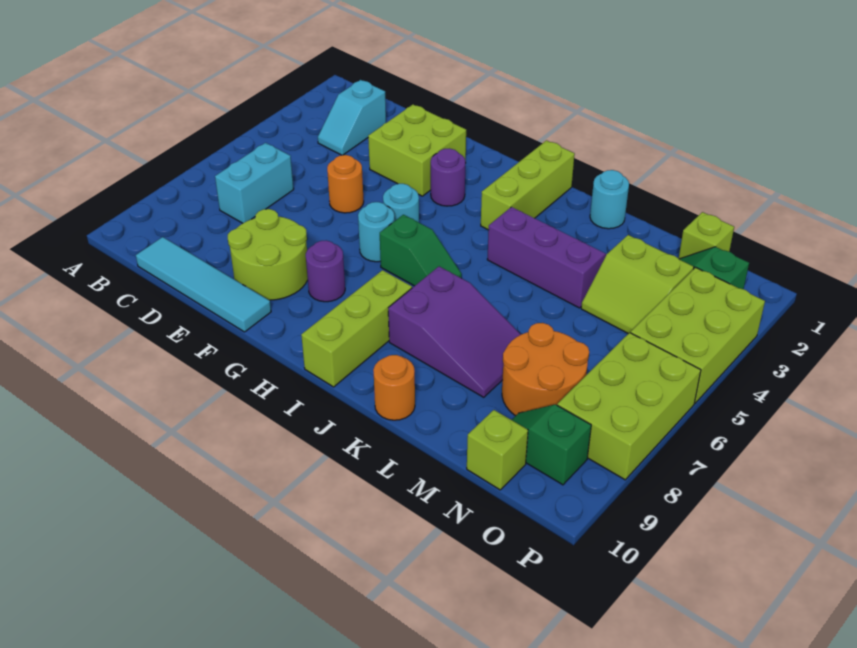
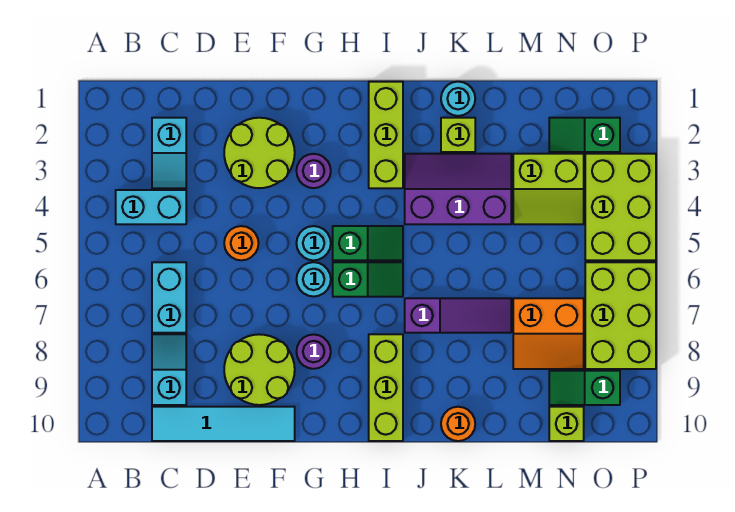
none -> cyan 1x2 brick [116,190,186,224]
none -> cyan 1x2 slope [152,334,186,405]
lime 2x2 brick [368,105,466,196] -> lime 2x2 round brick [224,118,295,188]
none -> green 1x2 slope [333,226,403,260]
purple 2x3 slope [388,266,521,397] -> purple 1x3 slope [405,298,511,333]
orange 2x2 round brick [502,323,589,416] -> orange 2x2 slope [513,298,584,369]
lime 1x1 brick [678,212,734,259] -> lime 1x1 brick moved to [441,118,475,152]

